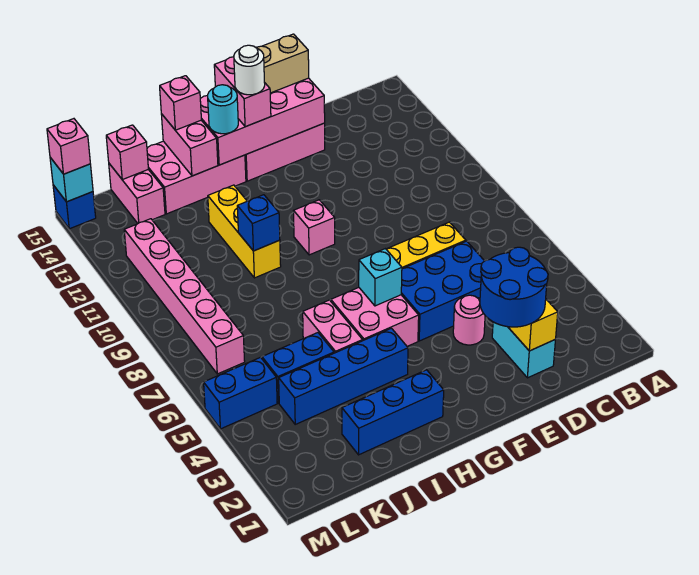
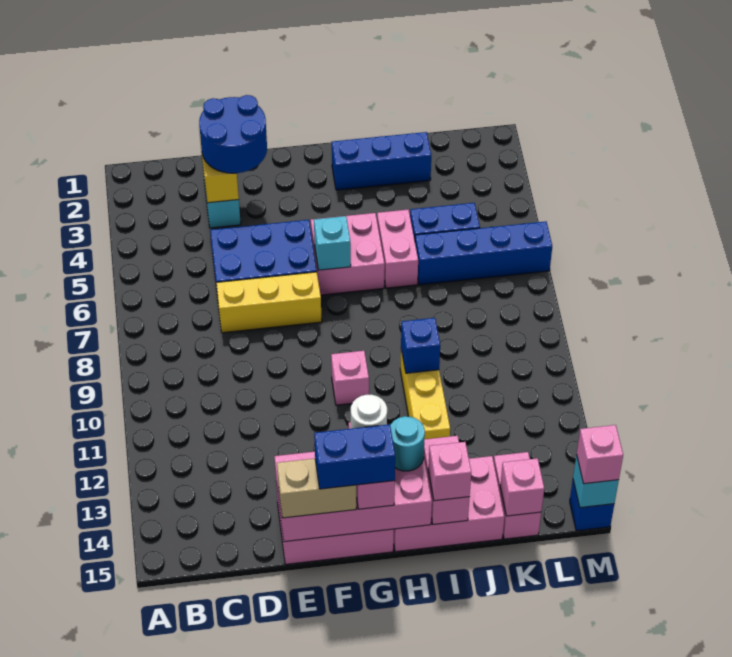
pink 1x1 round brick [453,295,485,345] -> none
blue 1x4 brick [279,328,408,424] -> blue 1x4 brick moved to [415,221,552,285]
blue 1x2 brick [204,357,277,429] -> blue 1x2 brick moved to [314,424,395,489]
pink 1x6 brick [124,219,245,374] -> none

